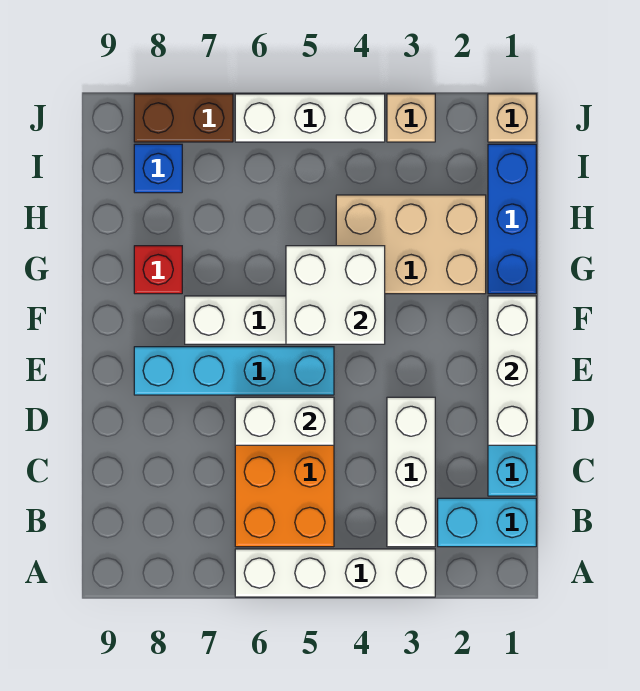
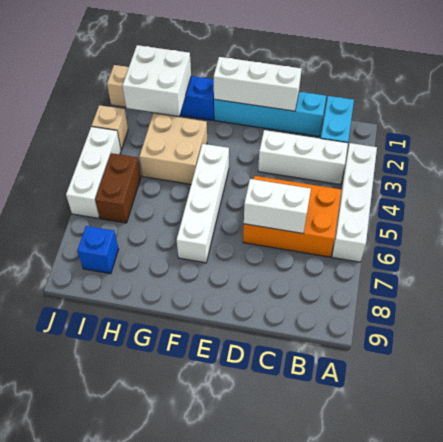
white 1x2 brick [235,397,334,445] -> white 1x2 brick turned to [244,179,311,234]
cyan 1x4 brick [134,347,334,395] -> none
white 2x2 brick [286,246,385,344] -> white 2x2 brick moved to [123,45,191,116]
tan 2x3 brick [336,195,486,294] -> tan 2x2 brick [139,113,207,184]
red 1x1 brick [134,246,182,294] -> none
brown 1x2 brick [134,94,233,142] -> brown 1x2 brick moved to [95,153,141,223]

